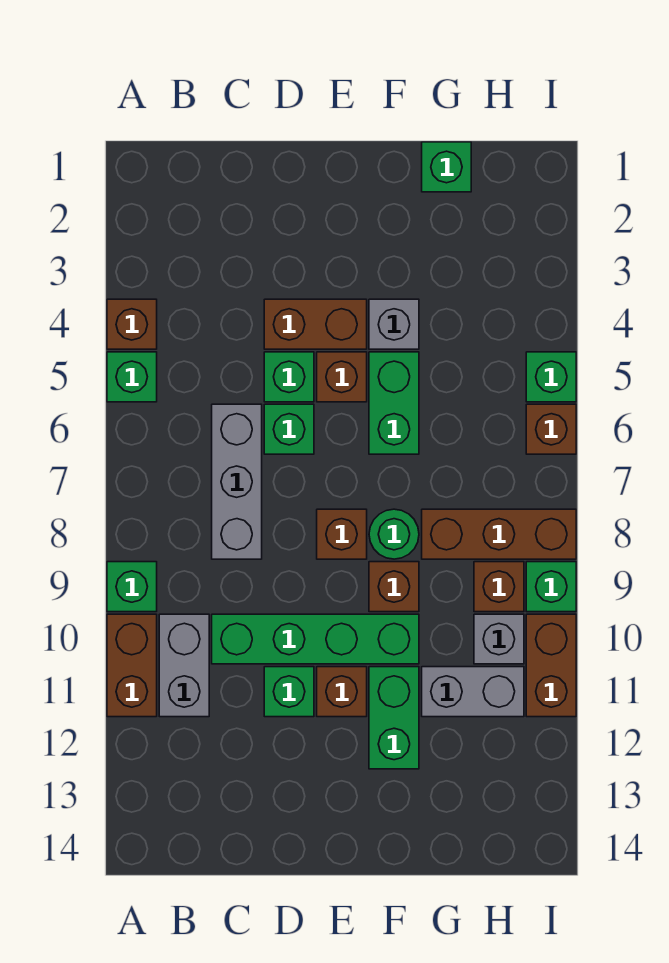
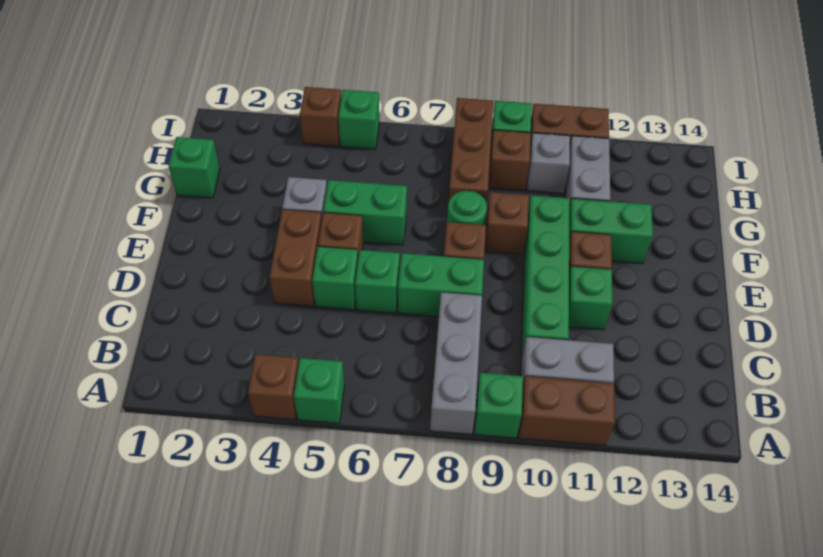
grey 1x3 brick [212,404,262,559] -> grey 1x3 brick turned to [430,292,482,434]
none -> green 1x2 brick [398,253,484,317]
brown 1x1 brick [526,404,576,454] -> brown 1x1 brick moved to [300,87,341,147]

